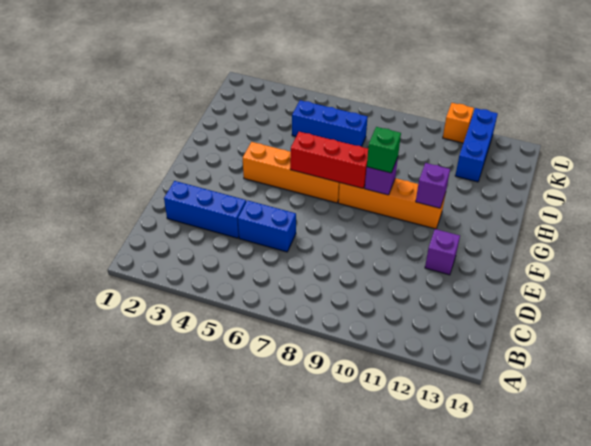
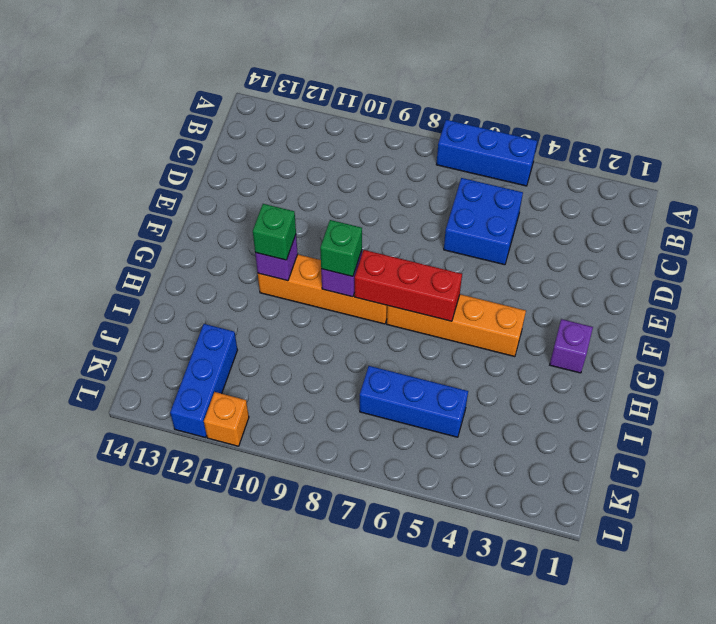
blue 1x3 brick [164,181,246,238] -> blue 1x3 brick moved to [436,120,537,186]
blue 1x2 brick [238,200,296,252] -> blue 2x2 brick [444,178,523,265]
purple 1x1 brick [425,229,460,275] -> purple 1x1 brick moved to [550,319,593,373]
none -> green 1x1 brick [253,204,296,260]

